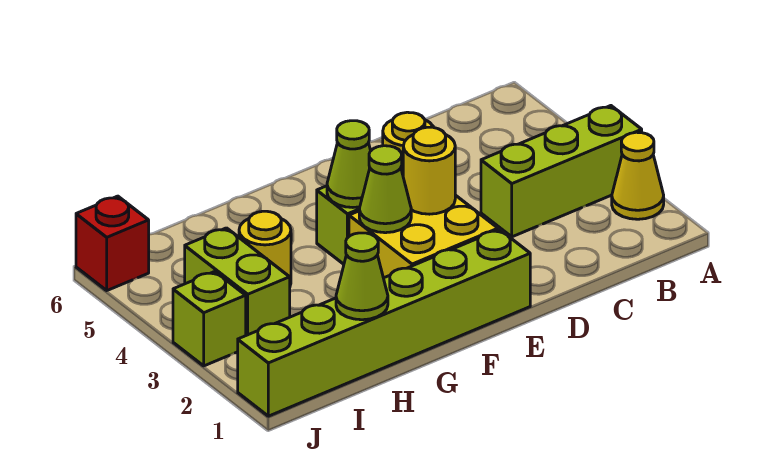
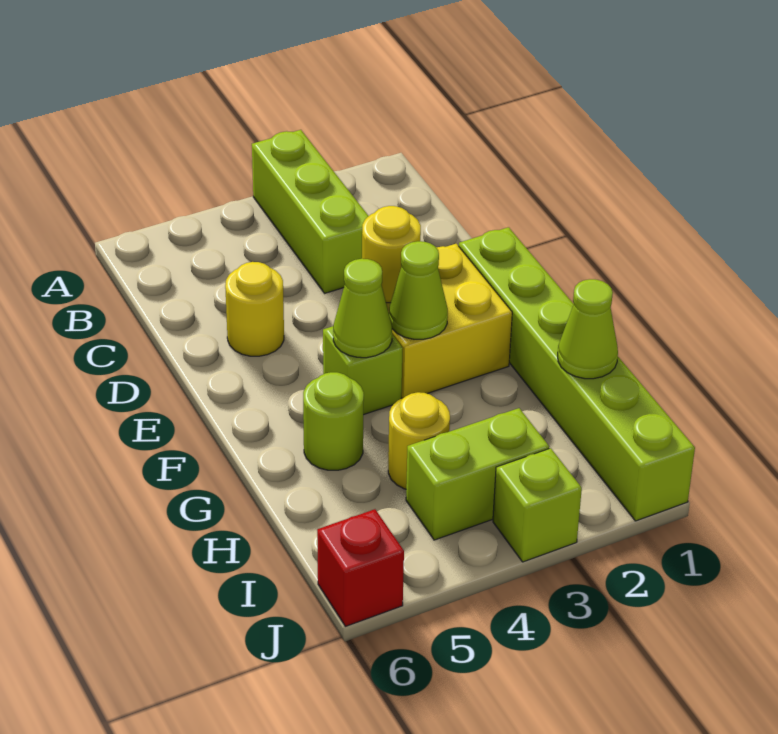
yellow 1x1 cone [612,132,664,219] -> none
none -> lime 1x1 round brick [303,372,364,470]

